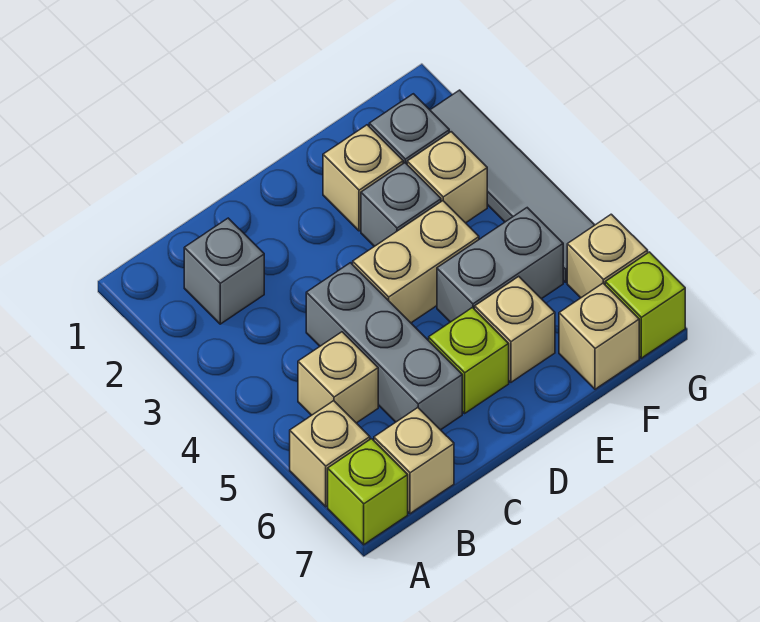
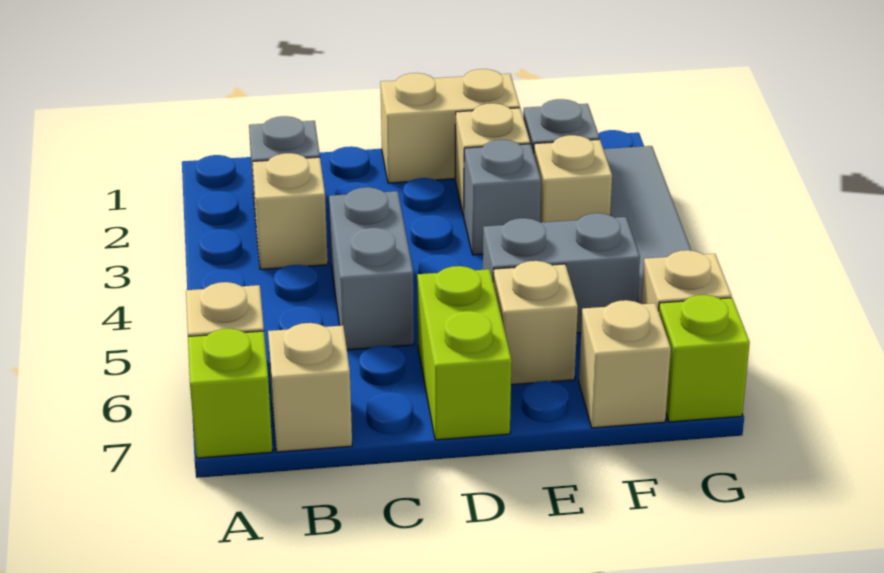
tan 1x1 brick [298,332,378,423] -> tan 1x1 brick moved to [252,153,328,269]
grey 1x3 brick [306,263,462,430] -> grey 1x2 brick [329,187,414,350]
tan 1x2 brick [353,201,479,323] -> tan 1x2 brick moved to [380,69,520,183]
lime 1x1 brick [429,308,509,413] -> lime 1x2 brick [417,266,512,440]

